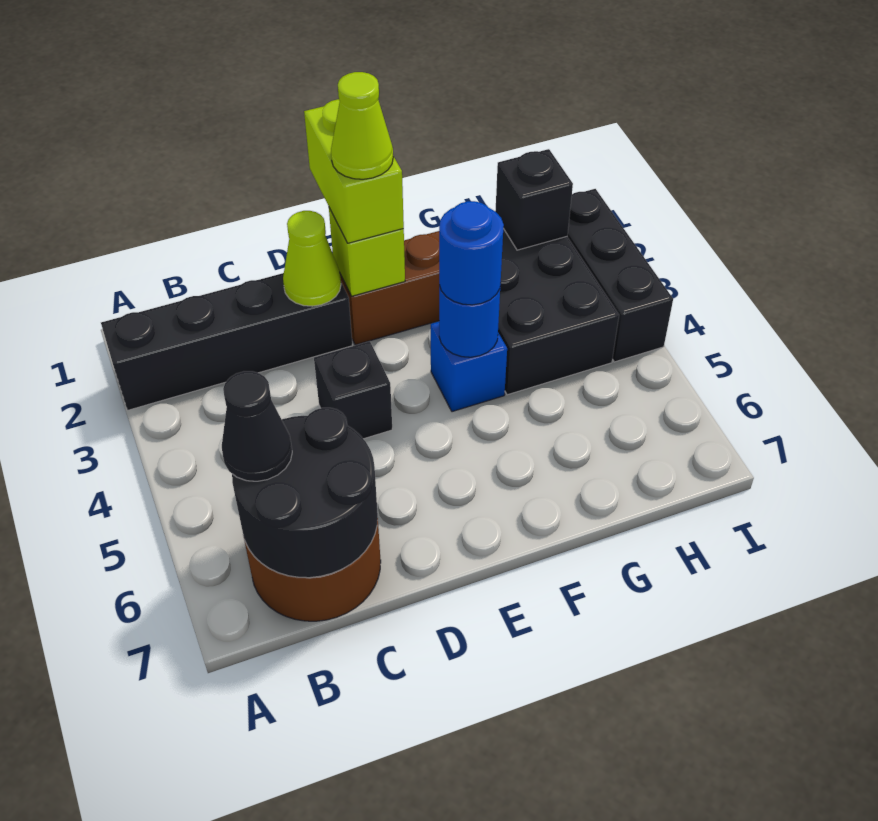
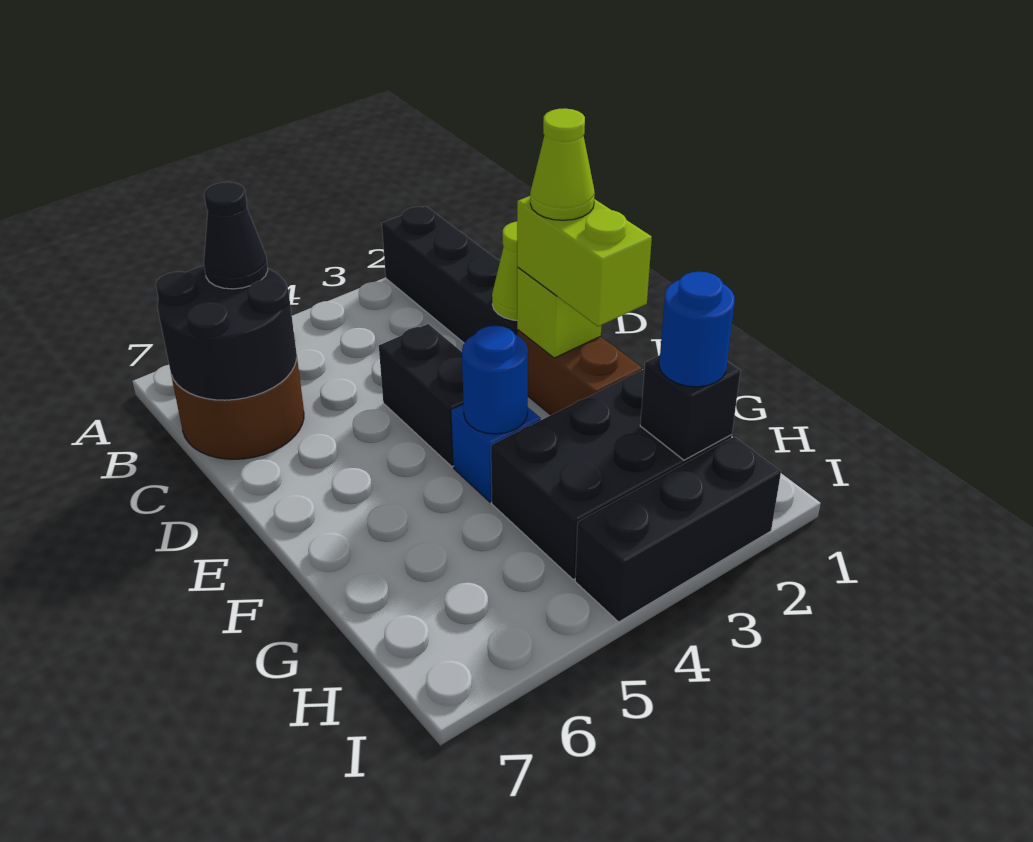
black 1x1 brick [314,341,392,439] -> black 1x2 brick [379,324,464,467]
lime 1x2 brick [304,99,404,243] -> lime 1x2 brick turned to [517,196,652,326]
blue 1x1 round brick [439,201,504,305] -> blue 1x1 round brick moved to [659,272,735,387]

